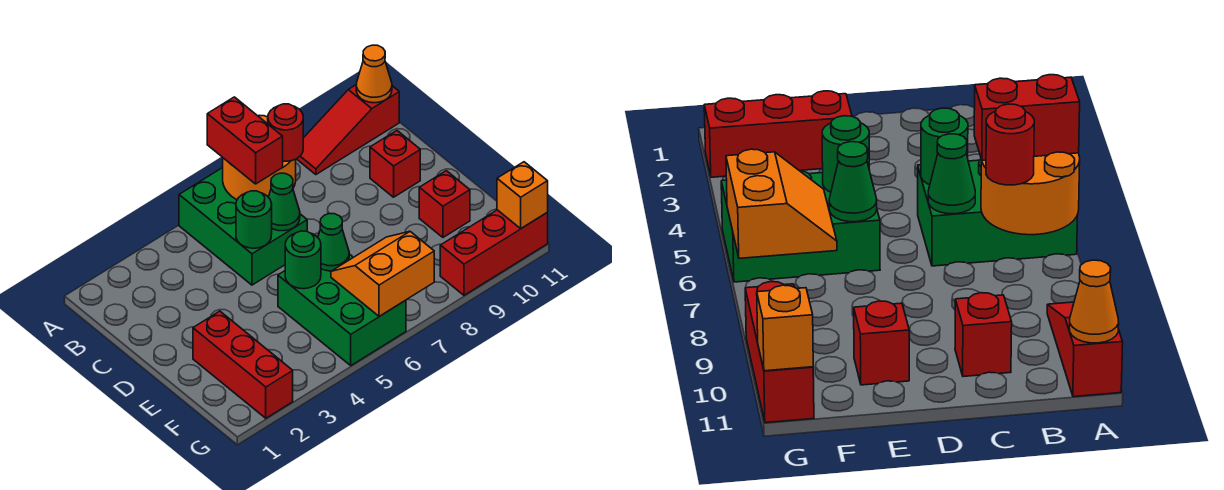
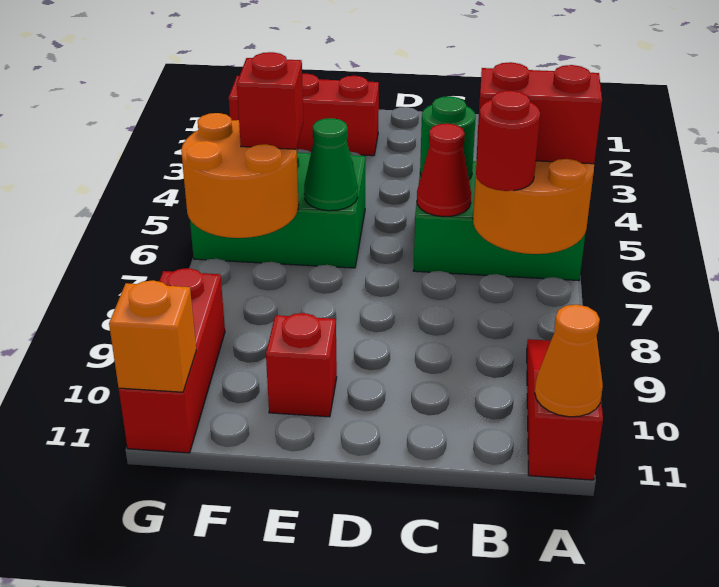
green 1x1 cone [269,173,300,231] -> red 1x1 cone [417,124,471,217]
red 1x1 brick [370,131,420,197] -> red 1x1 brick moved to [237,52,304,149]
green 1x1 round brick [285,231,321,289] -> none
orange 2x2 slope [331,232,434,316] -> orange 2x2 round brick [181,113,299,238]

